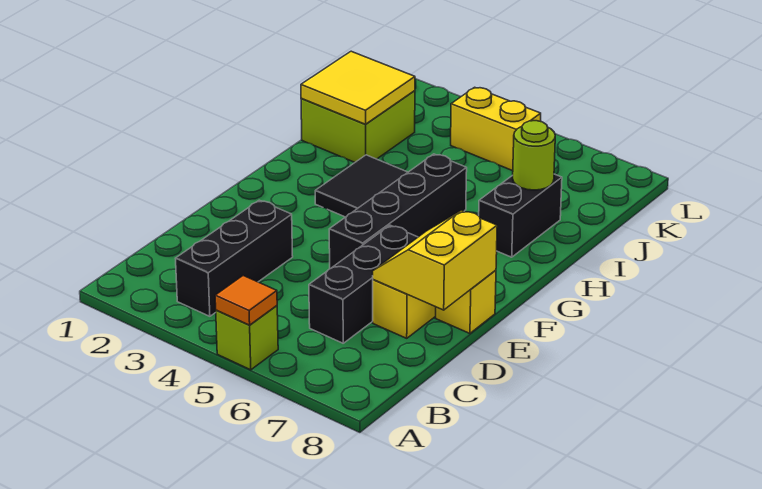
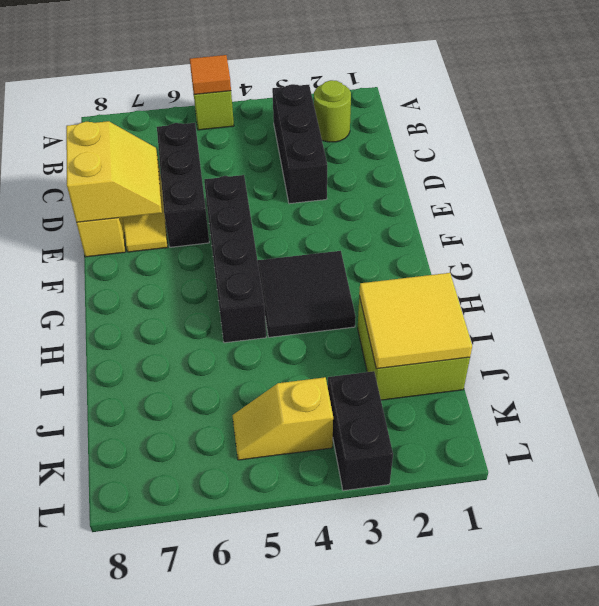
black 1x2 brick [479,174,562,257] -> black 1x2 brick moved to [328,371,393,491]
lime 1x1 round brick [513,121,555,190] -> lime 1x1 round brick moved to [314,80,351,142]
yellow 1x2 brick [451,87,541,171] -> yellow 1x2 slope [232,377,333,460]

